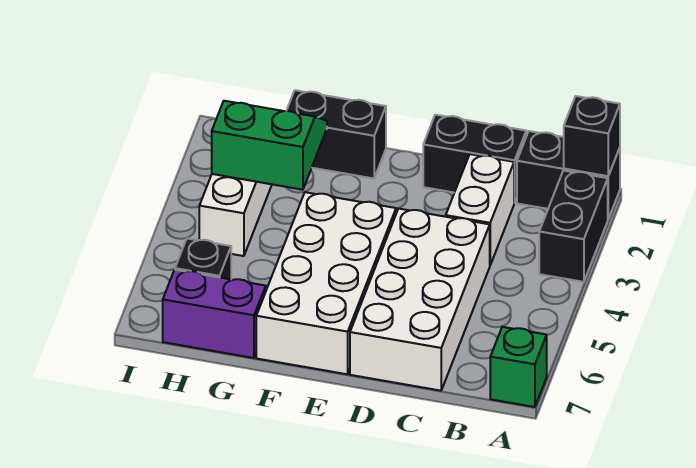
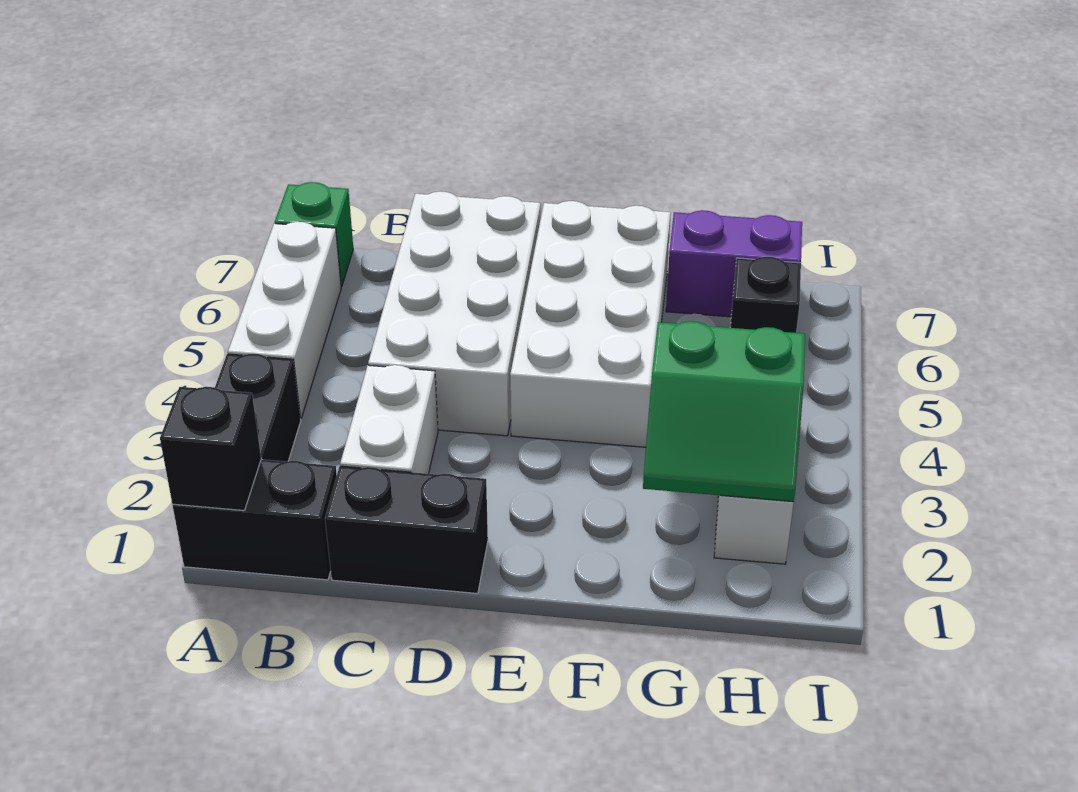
none -> white 1x3 brick [228,222,341,419]
black 1x2 brick [287,90,386,178] -> none

